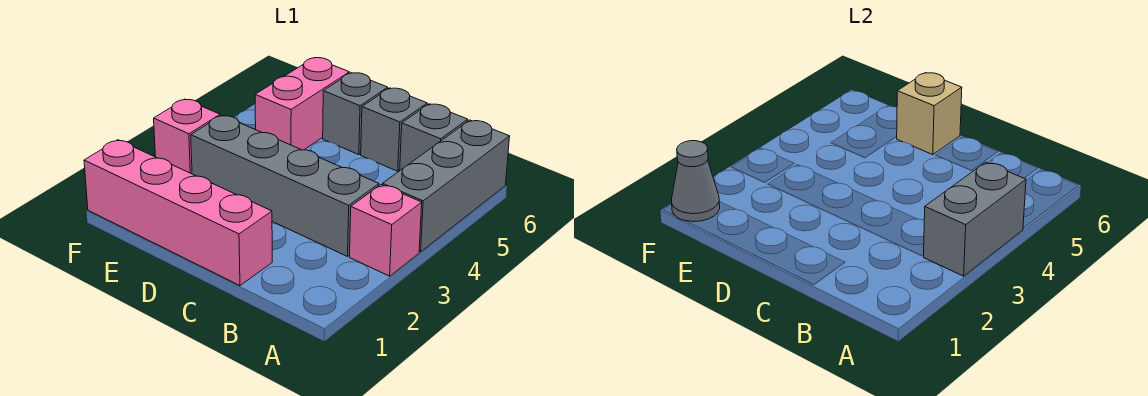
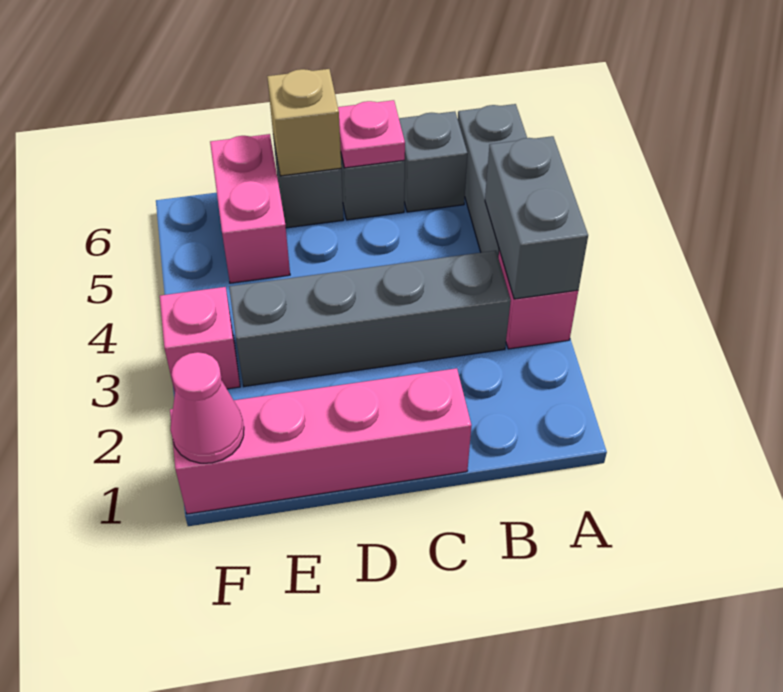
none -> pink 1x1 plate [338,100,405,168]
grey 1x1 cone [672,141,720,222] -> pink 1x1 cone [170,352,244,463]

